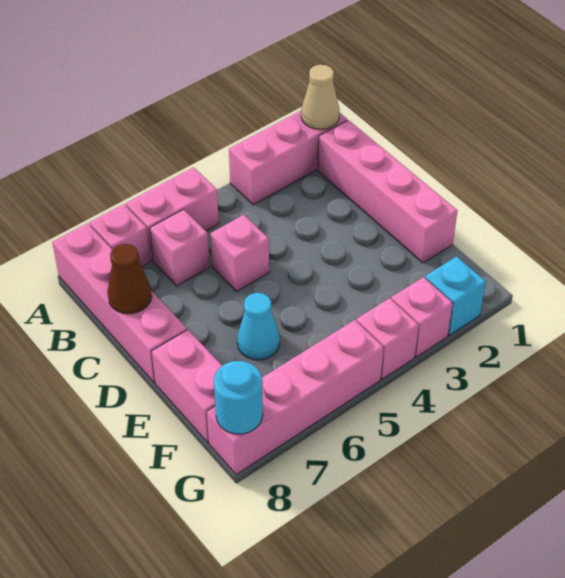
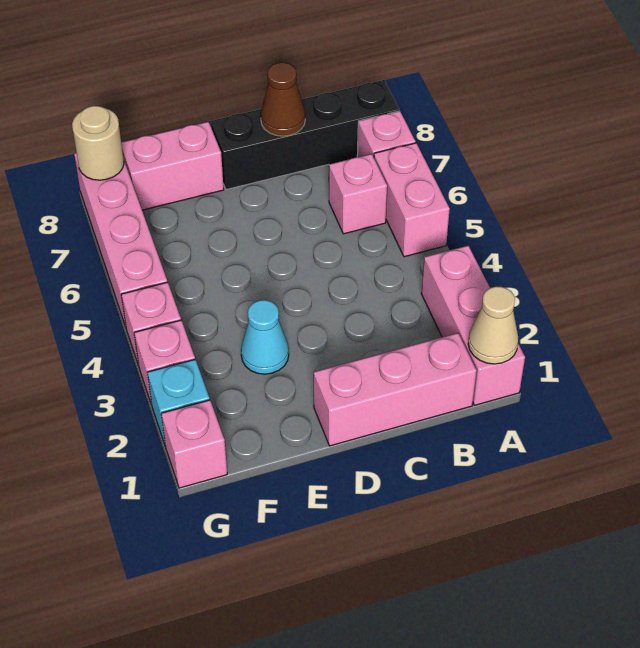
pink 1x4 brick [52,223,187,383] -> black 1x4 brick [211,80,399,190]
pink 1x4 brick [318,120,457,263] -> pink 1x3 brick [314,333,476,446]
pink 1x1 brick [211,215,269,291] -> pink 1x1 brick moved to [161,400,227,488]
cyan 1x1 cone [237,293,280,360] -> cyan 1x1 cone moved to [241,300,289,374]
cyan 1x1 round brick [214,361,263,434] -> tan 1x1 round brick [72,106,124,180]

